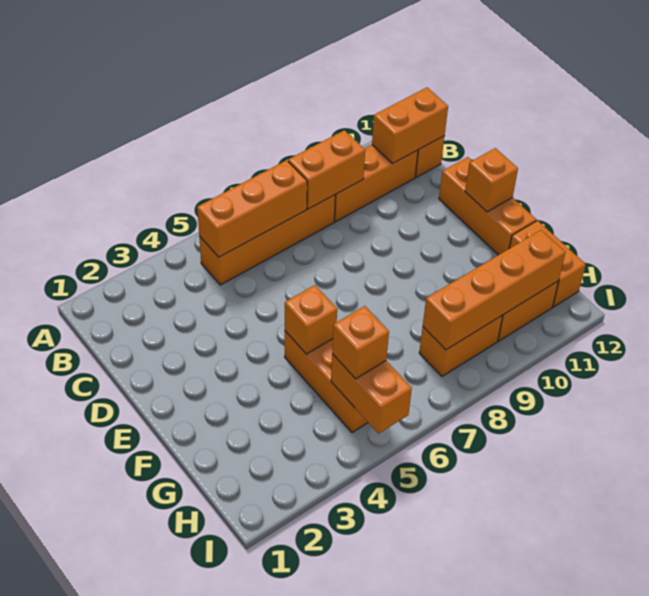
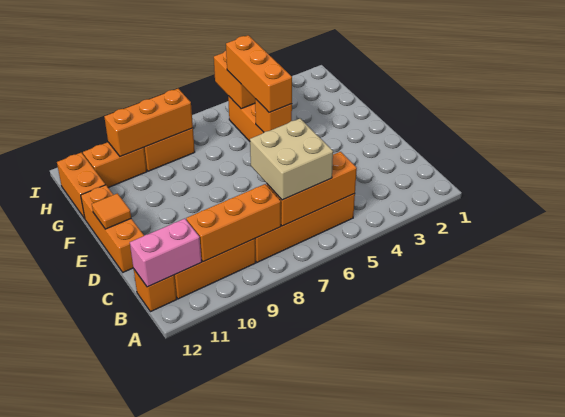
none -> tan 2x2 brick [250,118,333,200]
orange 1x2 brick [288,130,365,209] -> orange 1x3 brick [186,184,281,262]
orange 1x2 brick [372,88,448,164] -> pink 1x2 brick [130,219,202,287]
orange 1x1 brick [465,148,518,212] -> orange 1x1 tile [92,193,131,229]
orange 1x1 brick [332,306,389,379] -> orange 1x3 brick [226,35,292,112]
orange 1x4 brick [423,230,566,350] -> orange 1x3 brick [104,89,193,157]

